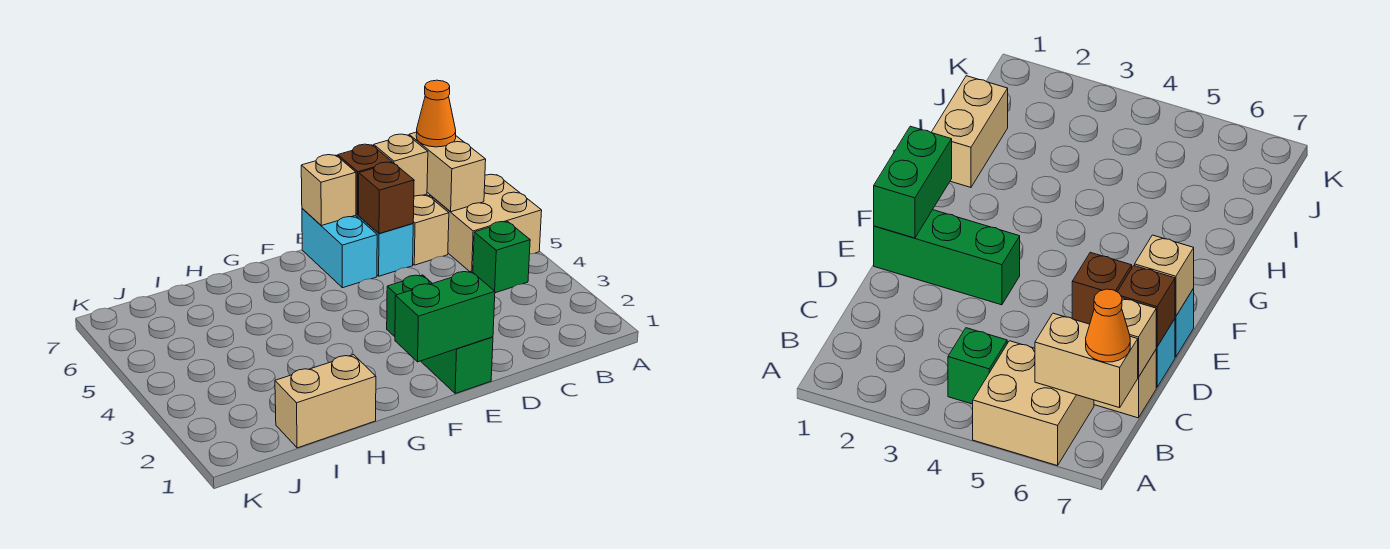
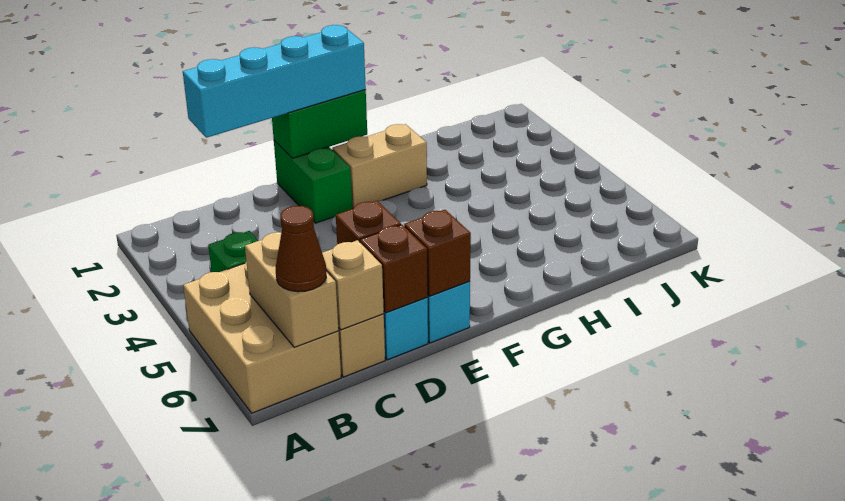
tan 2x2 brick [430,174,542,272] -> tan 2x3 brick [183,262,341,413]
orange 1x1 cone [416,80,456,147] -> brown 1x1 cone [276,206,326,292]
none -> cyan 1x4 brick [183,25,366,138]
green 1x3 brick [387,275,493,393] -> green 1x2 brick [274,141,352,223]
tan 1x1 brick [301,155,356,226] -> brown 1x1 brick [404,210,471,296]
tan 1x2 brick [275,355,376,448] -> tan 1x2 brick moved to [332,124,427,209]

